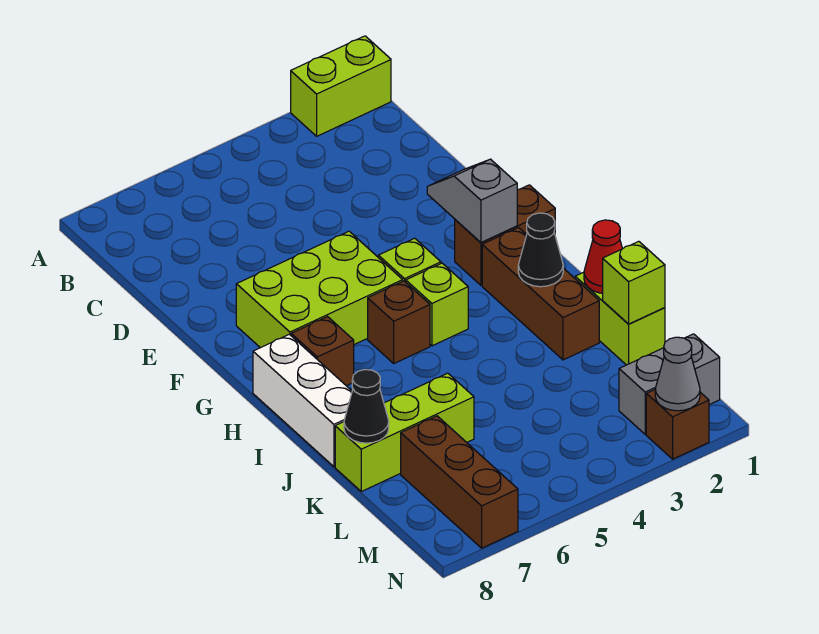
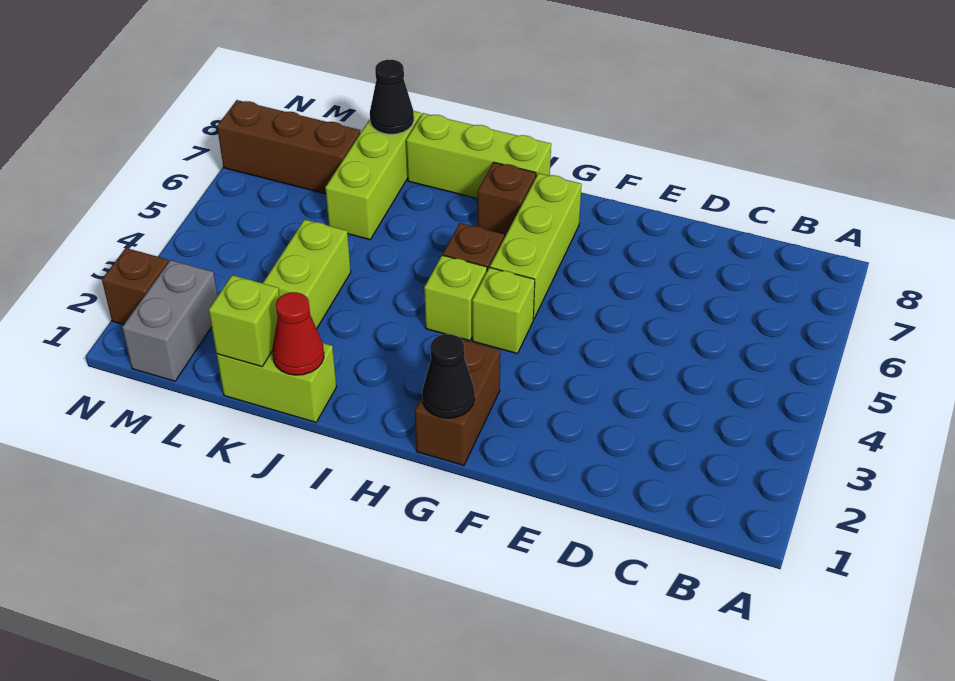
lime 1x2 brick [291,36,391,136] -> lime 1x2 brick moved to [263,220,351,329]
grey 1x2 slope [427,159,517,242] -> none
lime 2x3 brick [236,231,403,348] -> lime 1x3 brick [490,173,582,319]
brown 1x3 brick [482,228,599,360] -> none
white 1x3 brick [253,334,352,467] -> lime 1x3 brick [406,113,551,199]
black 1x1 cone [518,213,563,287] -> black 1x1 cone moved to [422,334,475,418]
grey 1x1 cone [655,337,700,411] -> none

